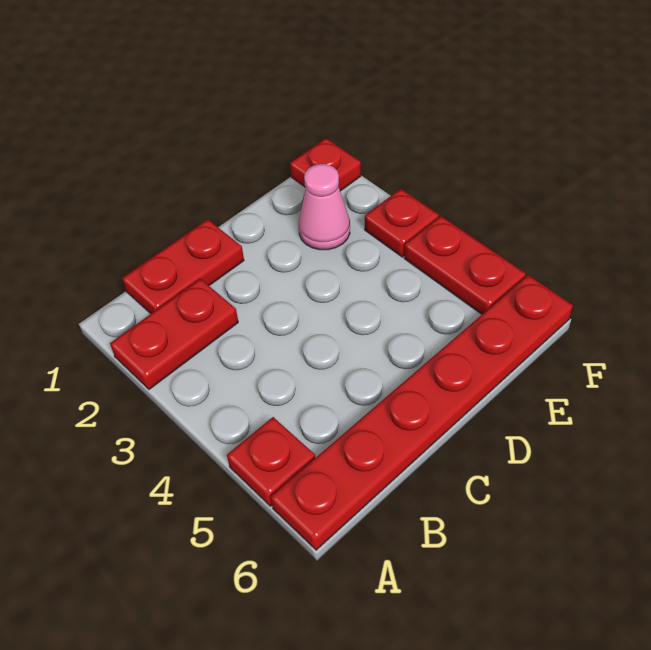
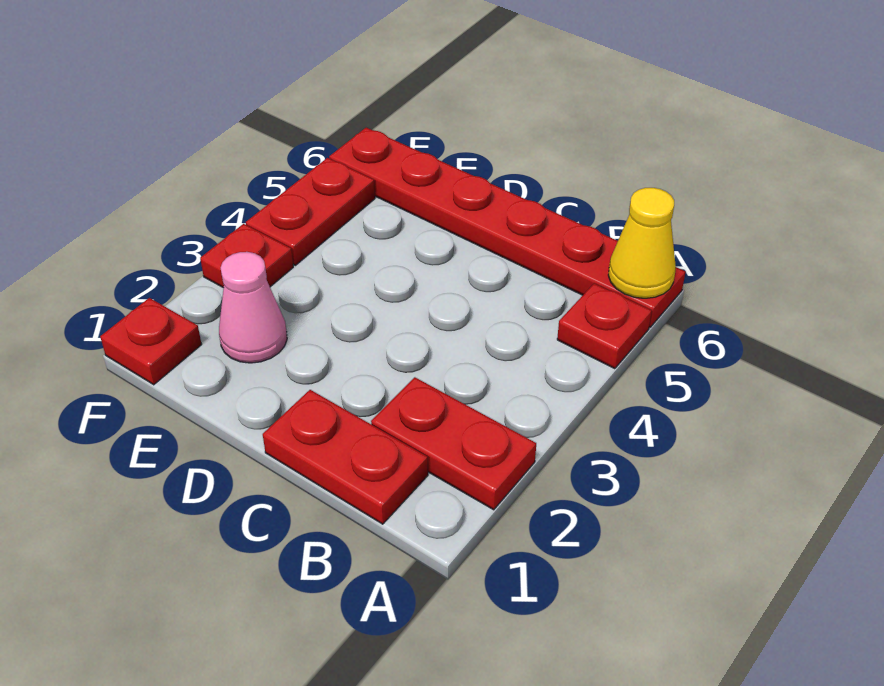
none -> yellow 1x1 cone [608,188,676,298]

